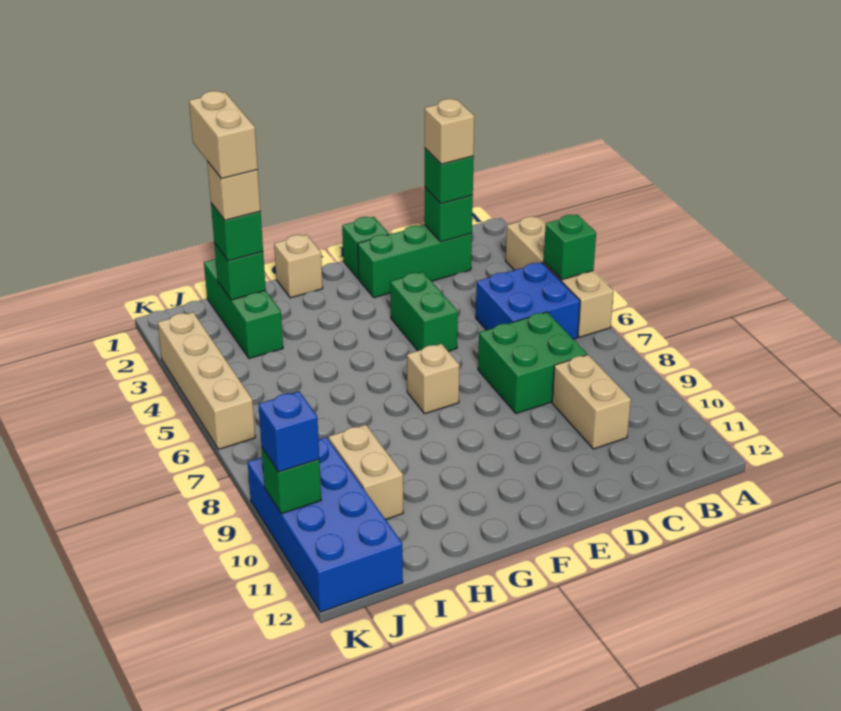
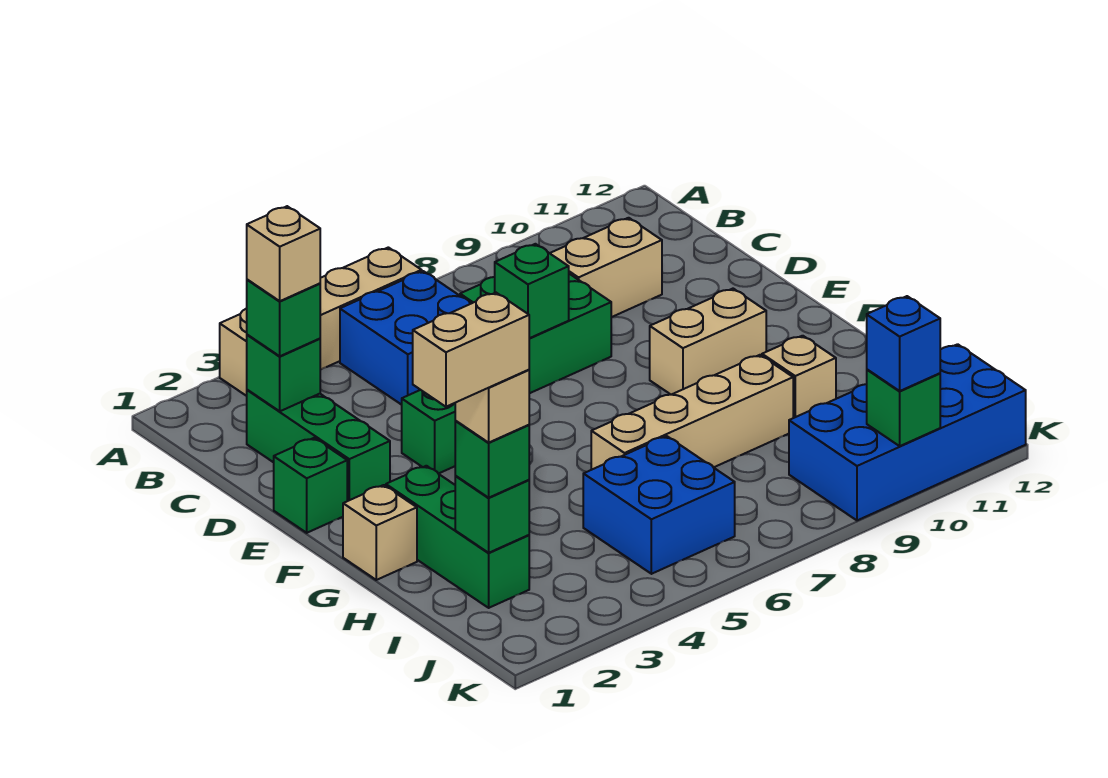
green 1x1 brick [544,215,596,280] -> green 1x1 brick moved to [495,244,569,338]
tan 1x1 brick [407,344,460,414] -> tan 1x1 brick moved to [762,336,836,418]
green 1x3 brick [204,259,283,358] -> green 1x3 brick turned to [386,466,529,608]
none -> blue 2x2 brick [583,436,735,574]
tan 1x2 brick [329,425,403,519] -> tan 1x2 brick moved to [650,289,766,395]
tan 1x4 brick [158,312,255,449] -> tan 1x4 brick moved to [591,355,793,470]

